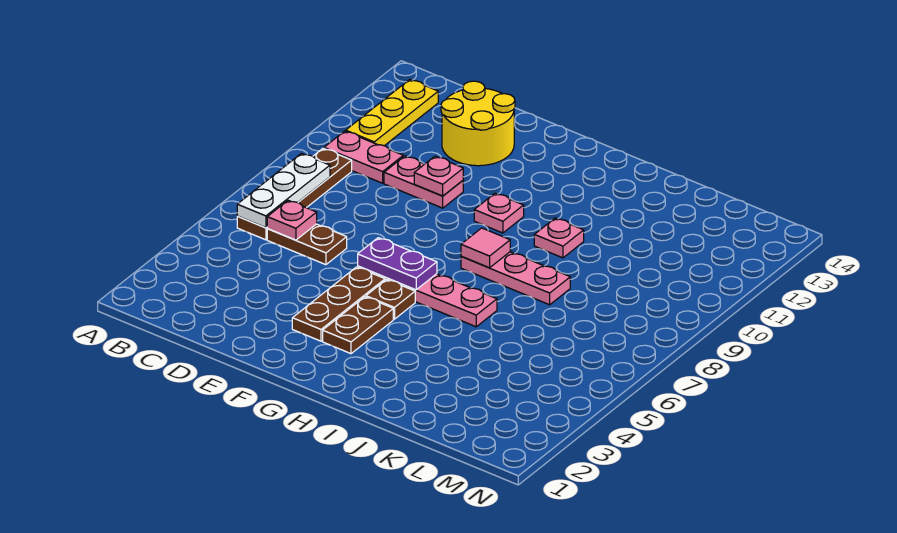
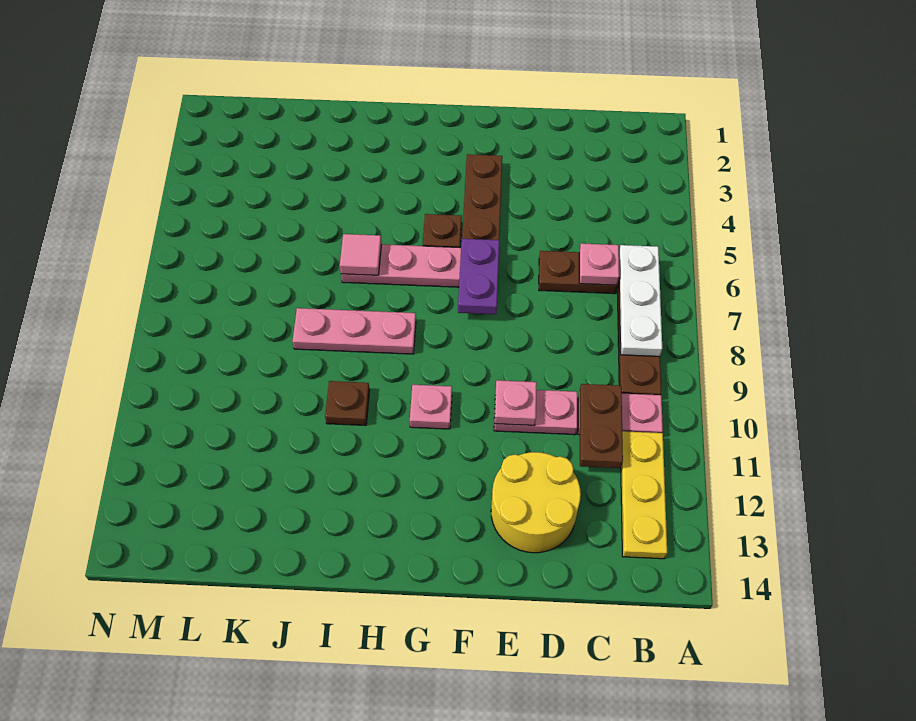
purple 1x2 plate [358,238,437,290] -> purple 1x2 plate turned to [458,239,499,314]
brown 1x2 plate [323,297,393,354] -> brown 1x2 plate moved to [580,384,623,468]
pink 1x1 tile [461,228,510,268] -> pink 1x1 tile moved to [340,234,382,275]
pink 1x1 plate [534,218,584,258] -> brown 1x1 plate [325,381,370,425]

